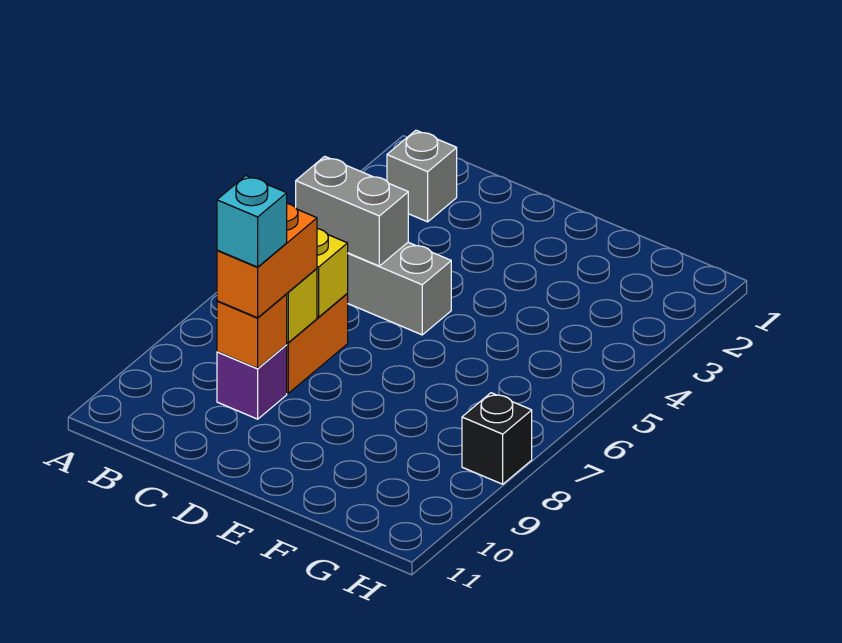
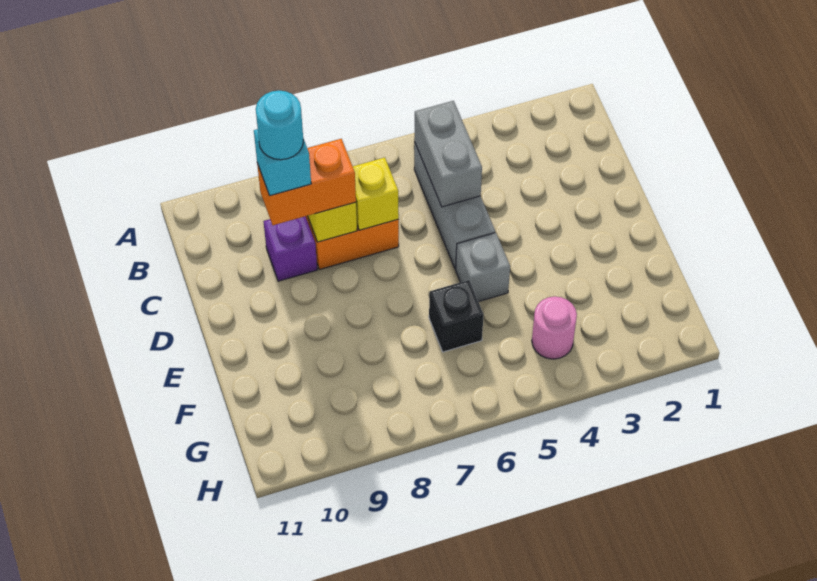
grey 1x1 brick [387,130,457,222] -> grey 1x1 brick moved to [456,233,510,302]
orange 1x1 brick [217,294,287,368] -> none
none -> cyan 1x1 round brick [256,90,303,160]
none -> pink 1x1 round brick [532,296,577,359]
black 1x1 brick [462,393,532,484] -> black 1x1 brick moved to [429,280,484,352]

